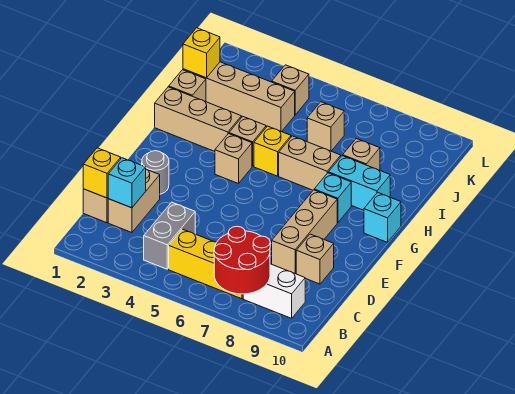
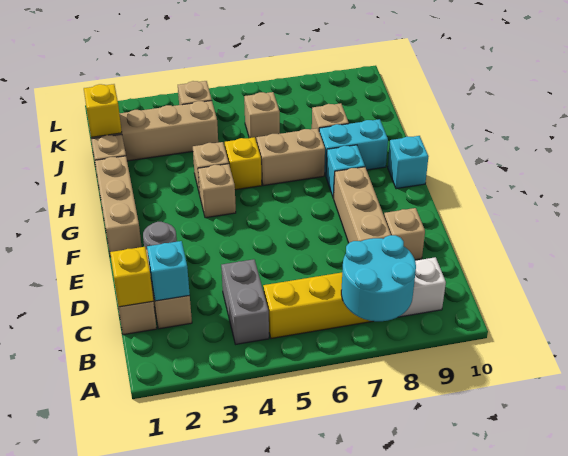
red 2x2 round brick [214,226,270,294] -> cyan 2x2 round brick [341,235,416,321]
tan 1x3 brick [155,87,241,151] -> tan 1x3 brick turned to [95,156,142,257]

